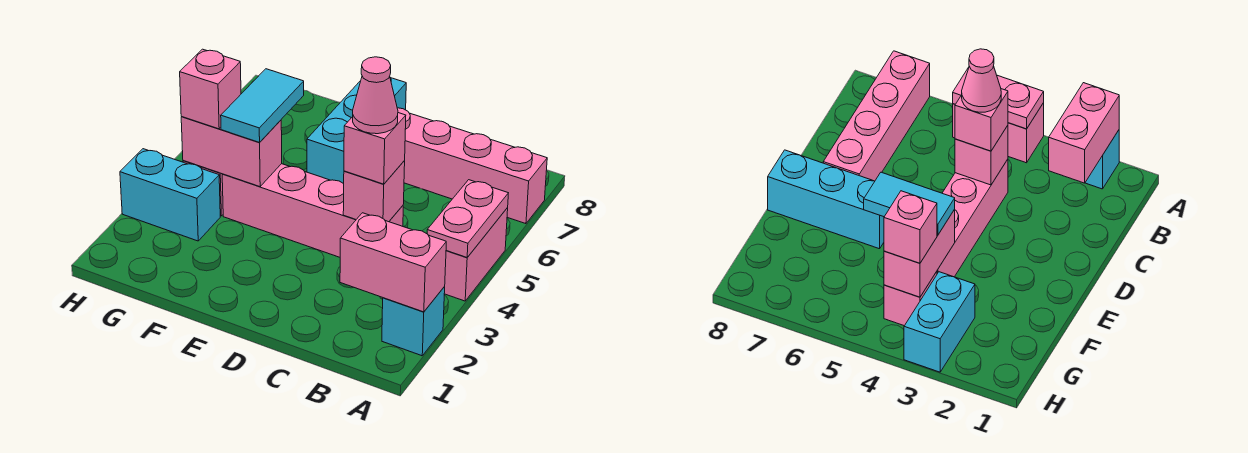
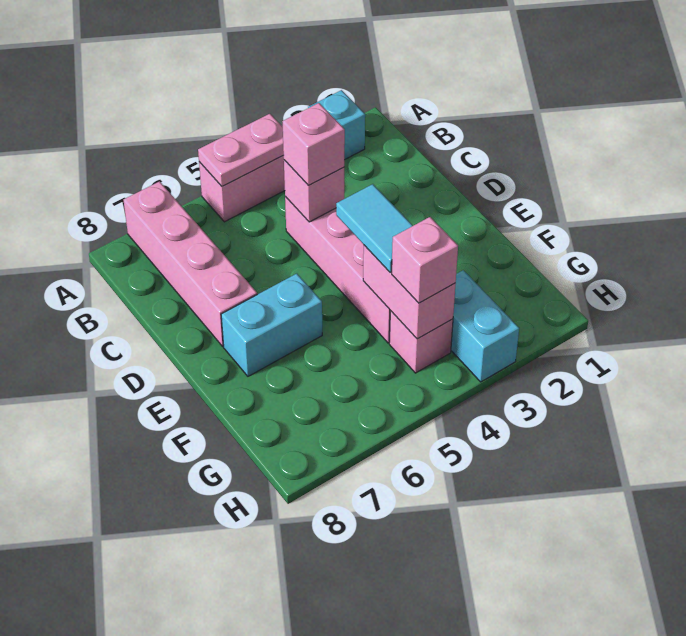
pink 1x2 brick [340,213,446,312] -> none
pink 1x1 cone [353,57,398,134] -> none
cyan 1x3 brick [307,78,406,184] -> cyan 1x2 brick [221,274,322,376]
cyan 1x2 tile [221,69,304,142] -> cyan 1x2 tile turned to [336,184,413,272]

